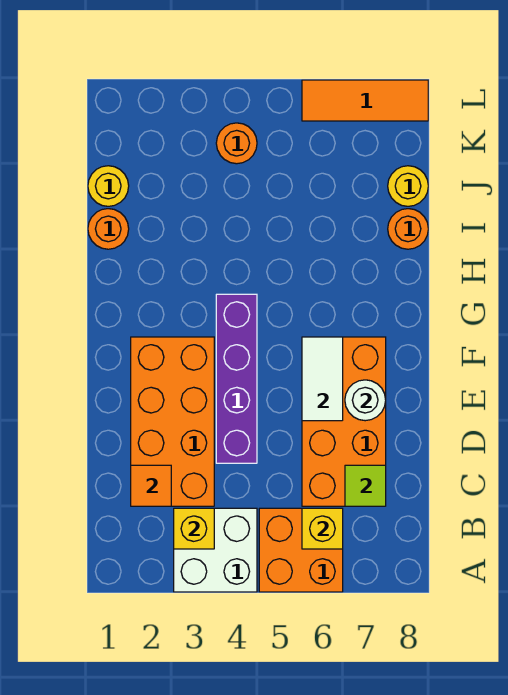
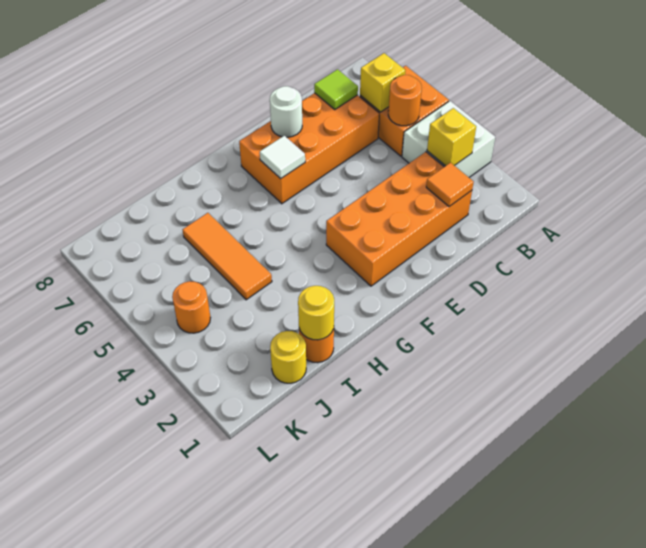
purple 1x4 brick [216,294,257,463] -> none
white 1x2 tile [302,337,343,421] -> white 1x1 tile [260,136,305,179]
orange 1x1 round brick [388,209,428,249] -> orange 1x1 round brick moved to [388,75,422,126]
yellow 1x1 round brick [388,166,428,206] -> yellow 1x1 round brick moved to [298,286,334,340]
orange 1x3 tile [302,80,428,121] -> orange 1x3 tile moved to [183,213,272,300]

